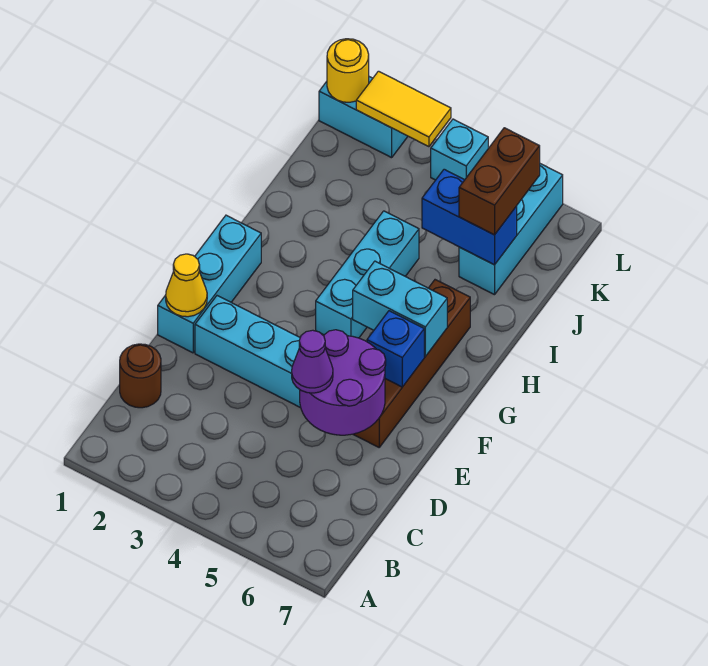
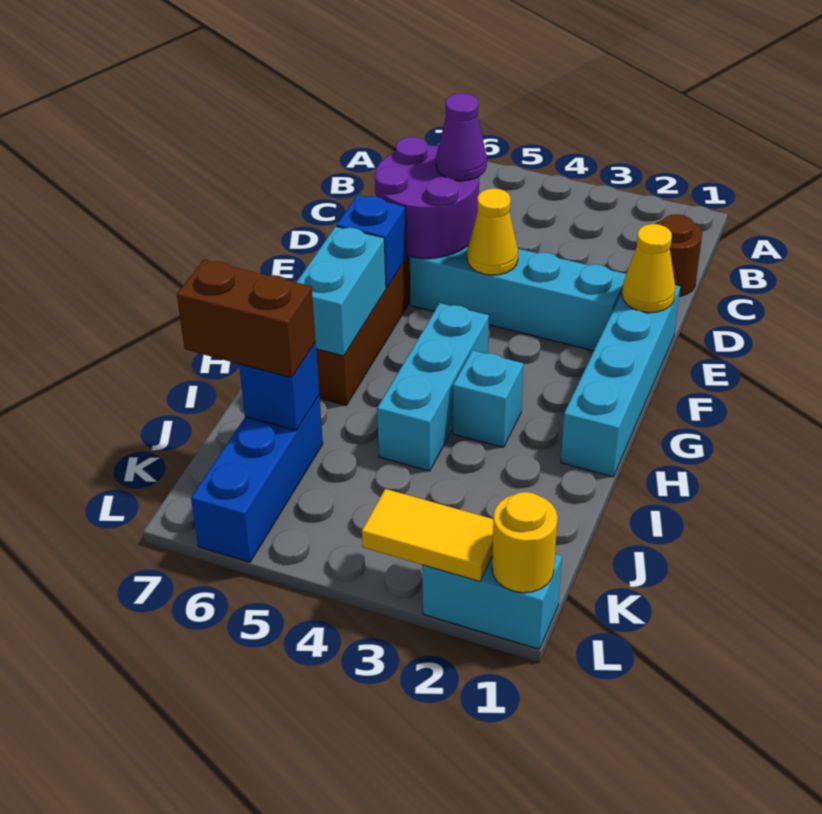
cyan 1x3 brick [158,215,261,353] -> cyan 1x4 brick [561,285,680,477]
none -> yellow 1x1 cone [467,188,518,275]
cyan 1x2 brick [353,261,447,357] -> cyan 1x2 brick turned to [297,227,386,356]
blue 1x2 brick [422,169,517,265] -> blue 1x1 brick [239,343,319,430]
cyan 1x3 brick [459,164,563,295] -> blue 1x3 brick [191,396,323,562]
brown 1x2 brick [459,128,540,235] -> brown 1x2 brick turned to [177,260,316,378]
cyan 1x1 brick [431,119,488,180] -> cyan 1x1 brick moved to [453,350,523,447]

